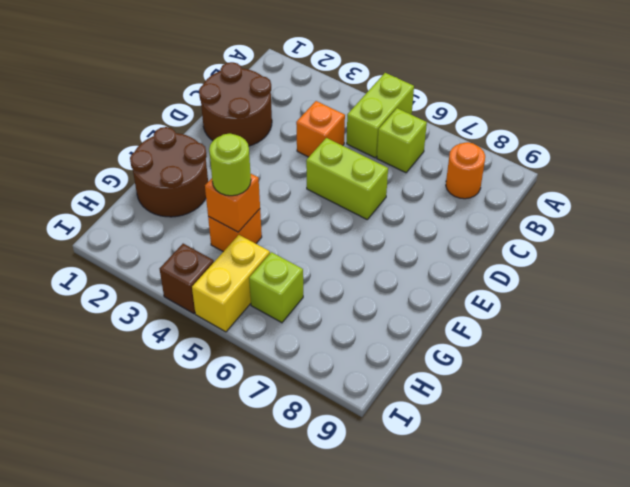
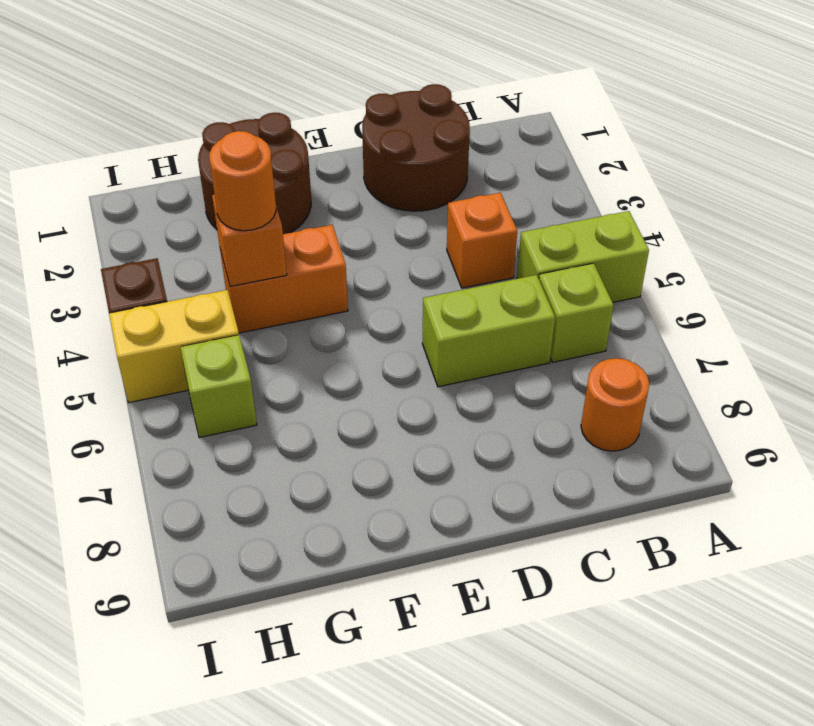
lime 1x2 brick [306,138,388,219] -> lime 1x2 brick turned to [422,275,555,387]
orange 1x1 brick [208,209,262,252] -> orange 1x2 brick [220,225,348,333]
lime 1x1 round brick [209,134,251,196] -> orange 1x1 round brick [209,131,276,231]

